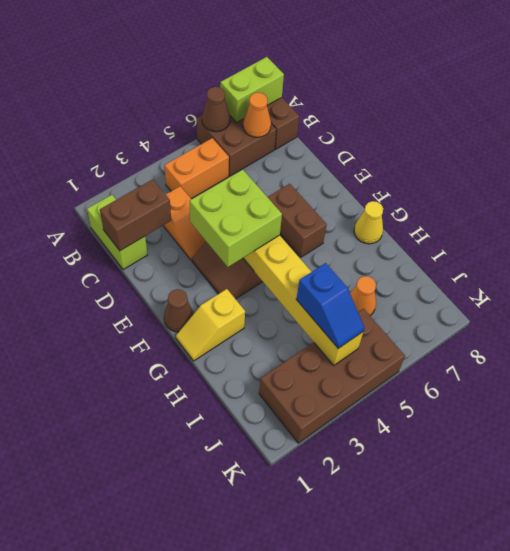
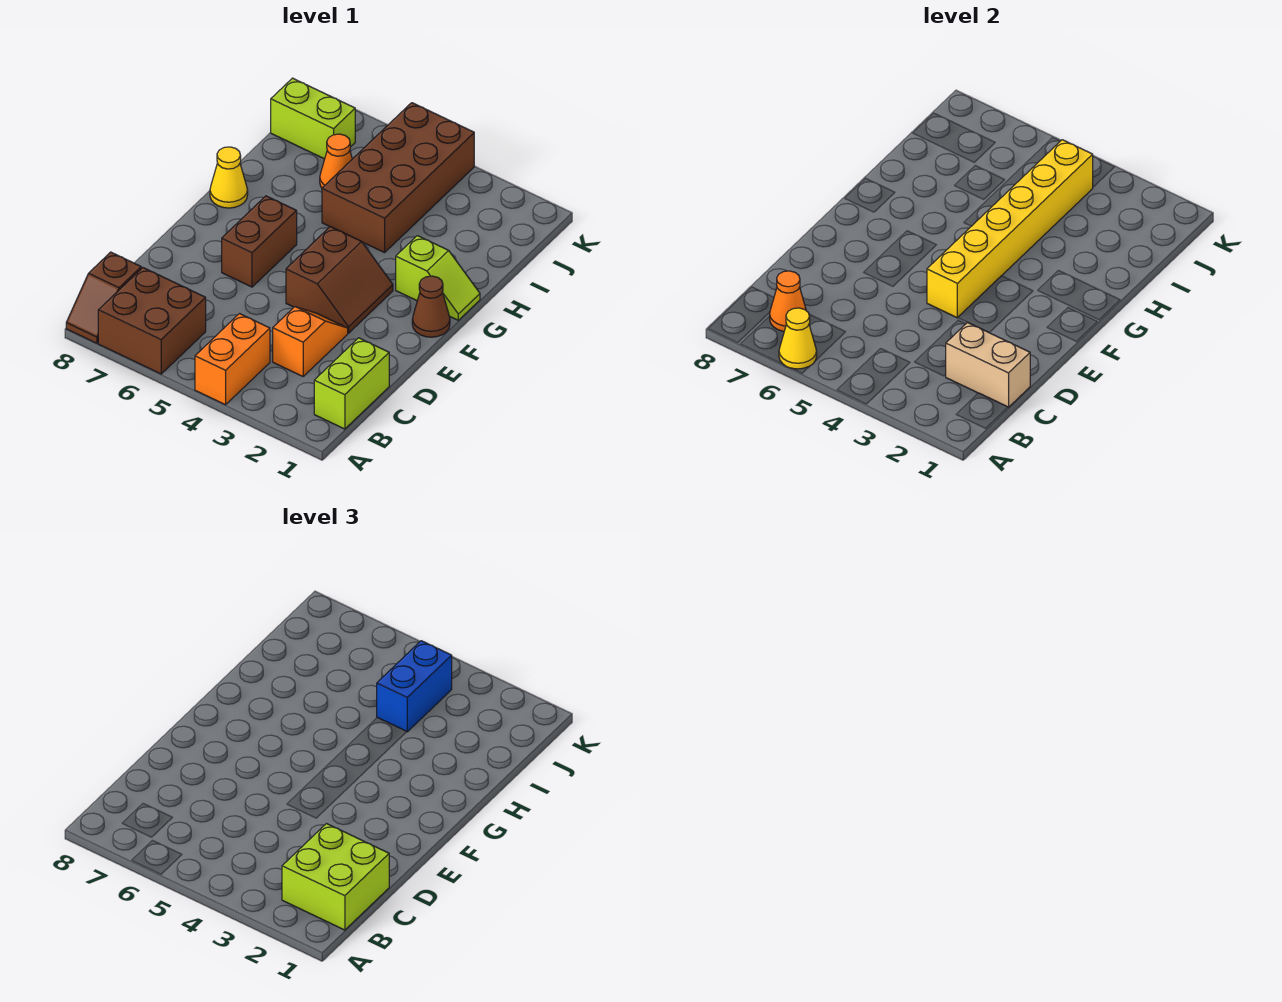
brown 1x1 cone [202,87,230,132] -> yellow 1x1 cone [779,308,817,369]
lime 1x2 brick [220,57,284,122] -> lime 1x2 brick moved to [271,78,355,159]
orange 1x2 brick [164,138,229,199] -> orange 1x2 brick turned to [195,314,270,405]
brown 1x2 brick [100,179,171,251] -> tan 1x2 brick [946,322,1030,407]
lime 2x2 brick [189,170,282,267] -> lime 2x2 brick moved to [282,824,389,930]
yellow 1x2 slope [176,289,245,361] -> lime 1x2 slope [396,236,480,320]
blue 1x2 slope [296,263,365,348] -> blue 1x2 brick [377,641,452,732]
brown 2x4 brick [259,309,405,443] -> brown 2x4 brick turned to [322,103,474,253]

